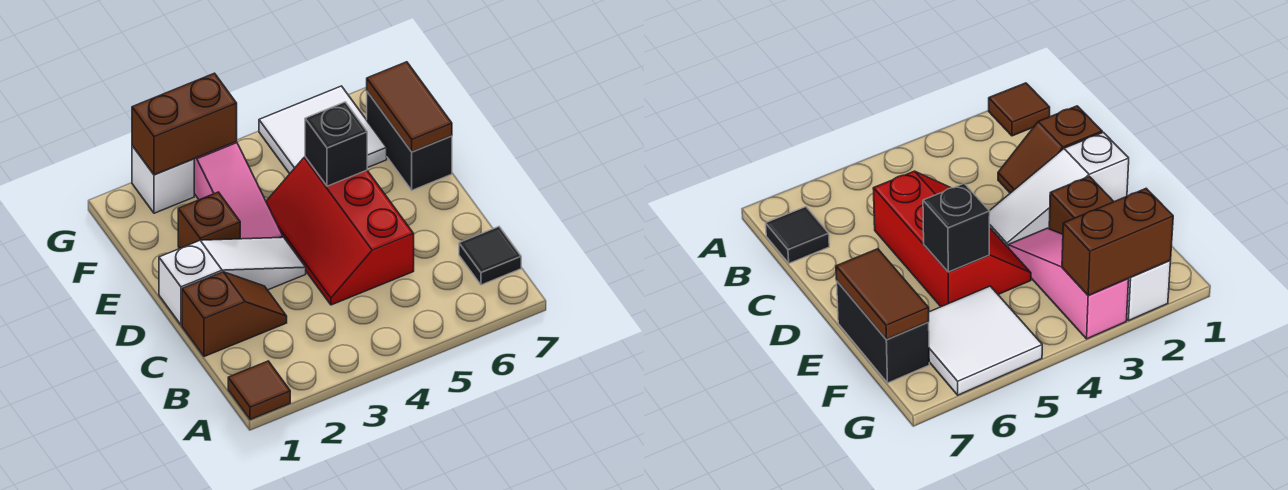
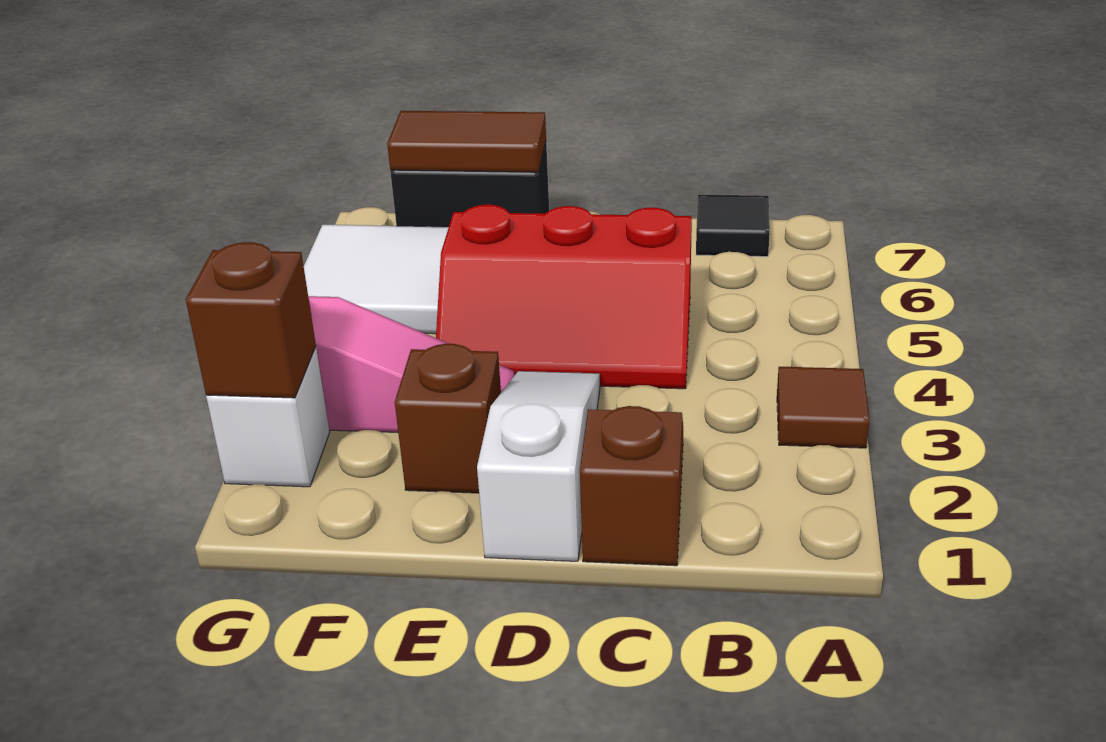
brown 1x1 tile [228,361,290,420] -> brown 1x1 tile moved to [777,367,869,448]
black 1x1 brick [305,102,367,186] -> none
brown 1x2 brick [132,73,237,175] -> brown 1x1 brick [186,242,316,398]

